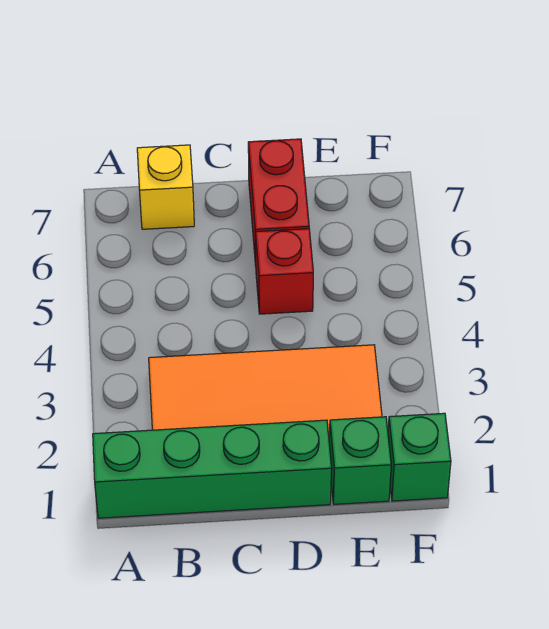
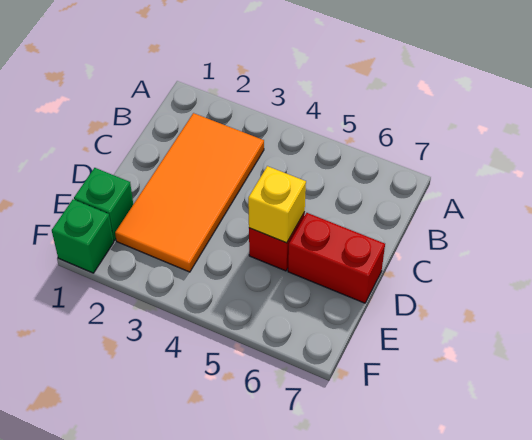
green 1x4 brick [93,420,332,518] -> none
yellow 1x1 brick [137,145,194,229] -> yellow 1x1 brick moved to [248,166,306,243]

